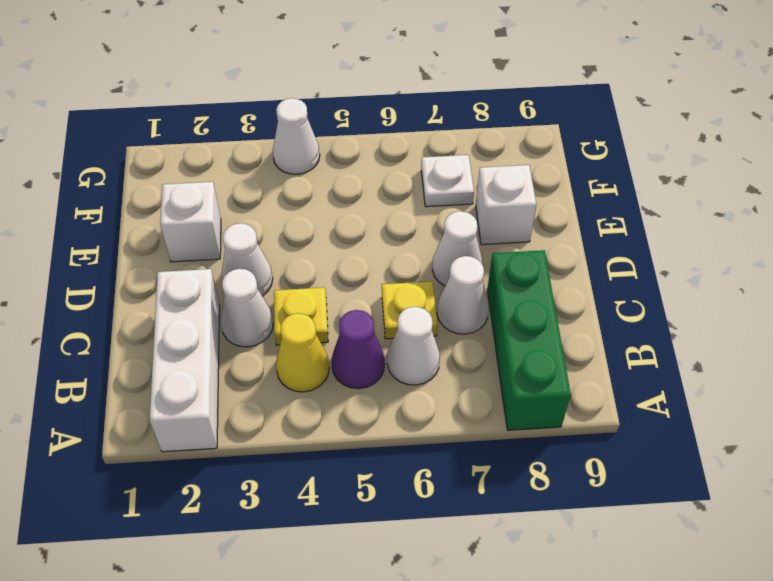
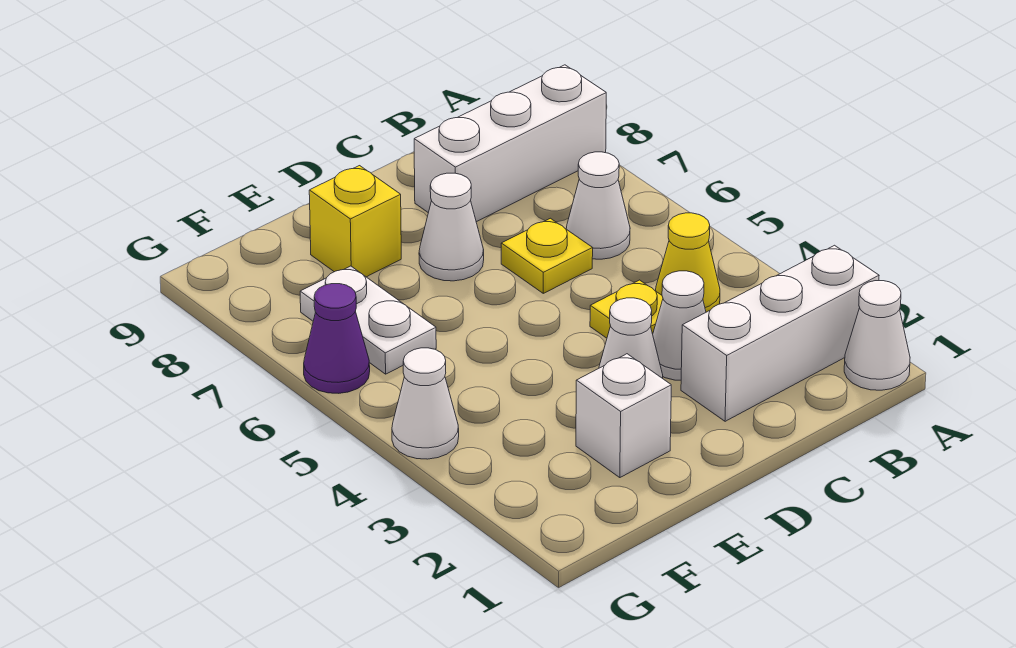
green 1x3 brick [487,250,571,430] -> white 1x3 brick [414,65,606,222]
purple 1x1 cone [332,310,385,389] -> purple 1x1 cone moved to [304,284,370,393]
white 1x1 cone [437,256,489,334] -> white 1x1 cone moved to [844,281,910,390]
white 1x1 brick [476,165,536,245] -> yellow 1x1 brick [309,166,401,277]
white 1x1 plate [421,155,474,207] -> white 1x2 plate [300,266,436,374]

